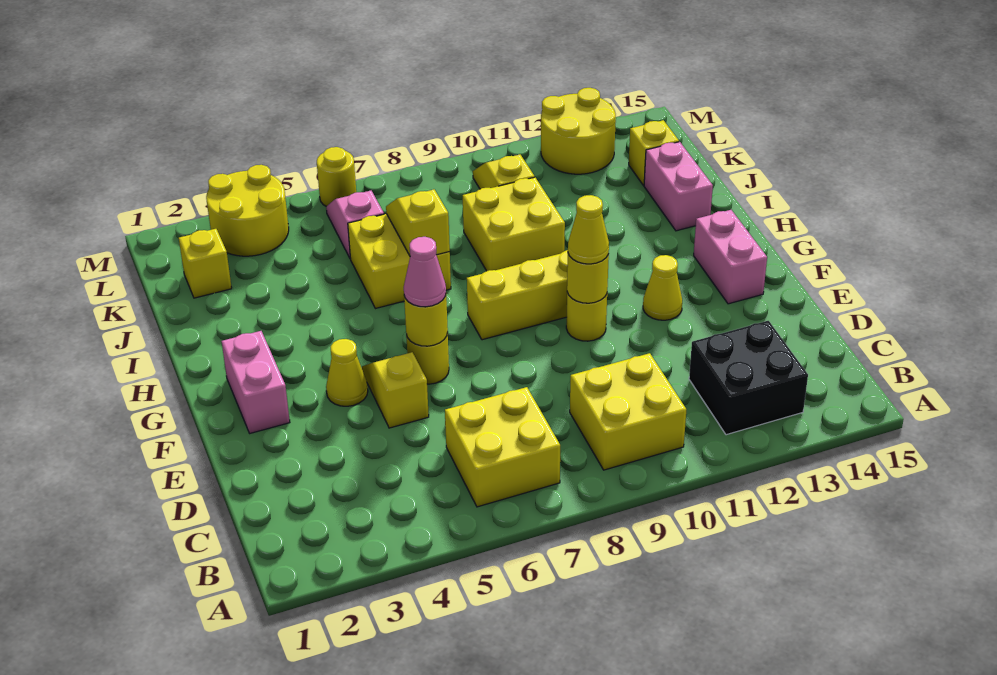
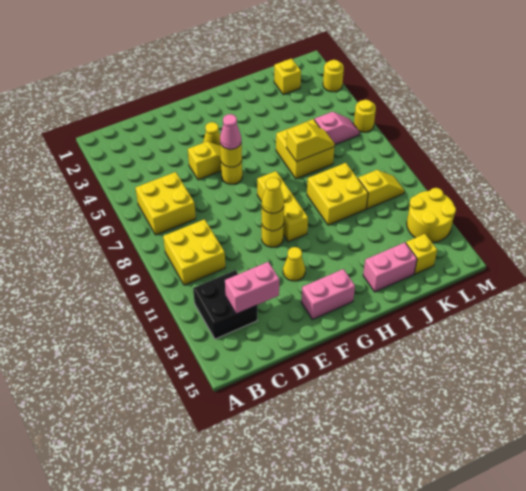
pink 1x2 brick [222,331,290,433] -> pink 1x2 brick moved to [225,262,279,314]
yellow 2x2 round brick [206,165,289,256] -> yellow 1x1 round brick [323,60,344,92]

